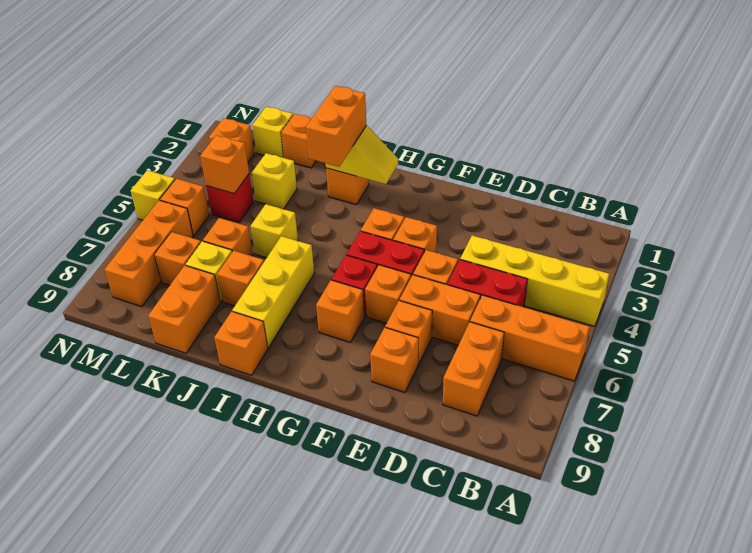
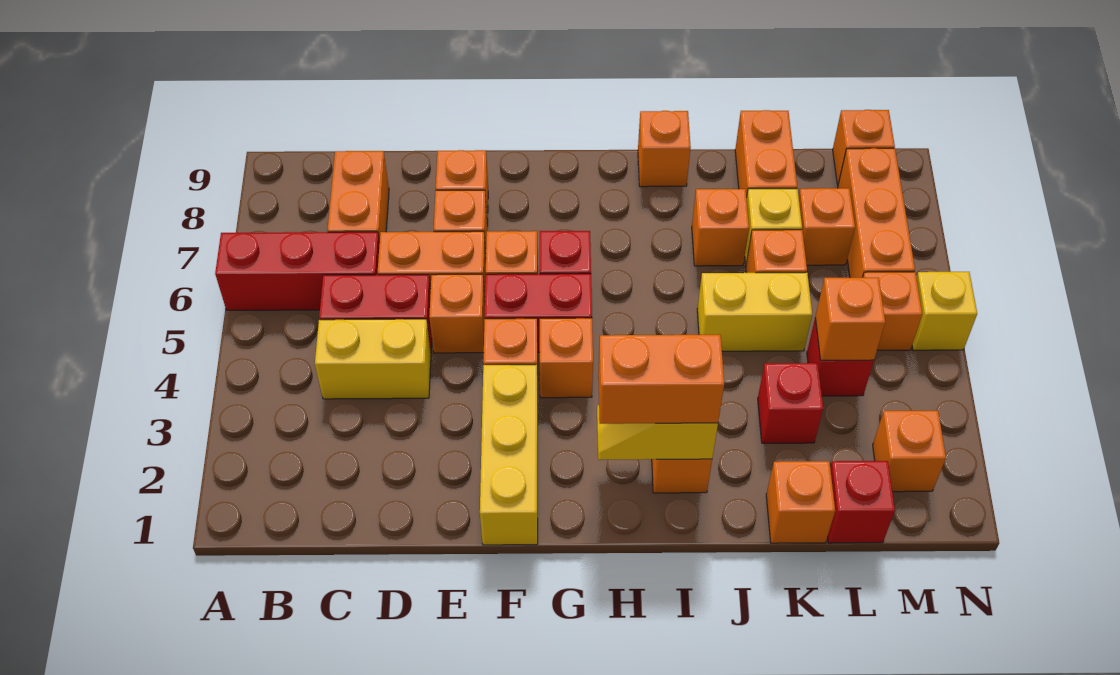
yellow 1x4 brick [460,235,609,326] -> yellow 1x2 brick [315,319,431,399]
orange 1x3 brick [470,295,589,381] -> red 1x3 brick [215,232,380,310]
orange 1x1 brick [316,280,364,343] -> orange 1x1 brick moved to [833,110,895,185]
orange 1x2 brick [306,86,366,167] -> orange 1x2 brick turned to [598,335,724,424]
yellow 1x3 brick [232,236,314,348] -> yellow 1x3 brick moved to [480,365,538,545]
yellow 1x1 brick [251,204,298,258] -> yellow 1x2 brick [697,272,812,351]
yellow 1x1 brick [252,153,297,209] -> red 1x1 brick [758,363,823,443]
yellow 1x1 brick [253,107,293,158] -> red 1x1 brick [827,461,895,543]

